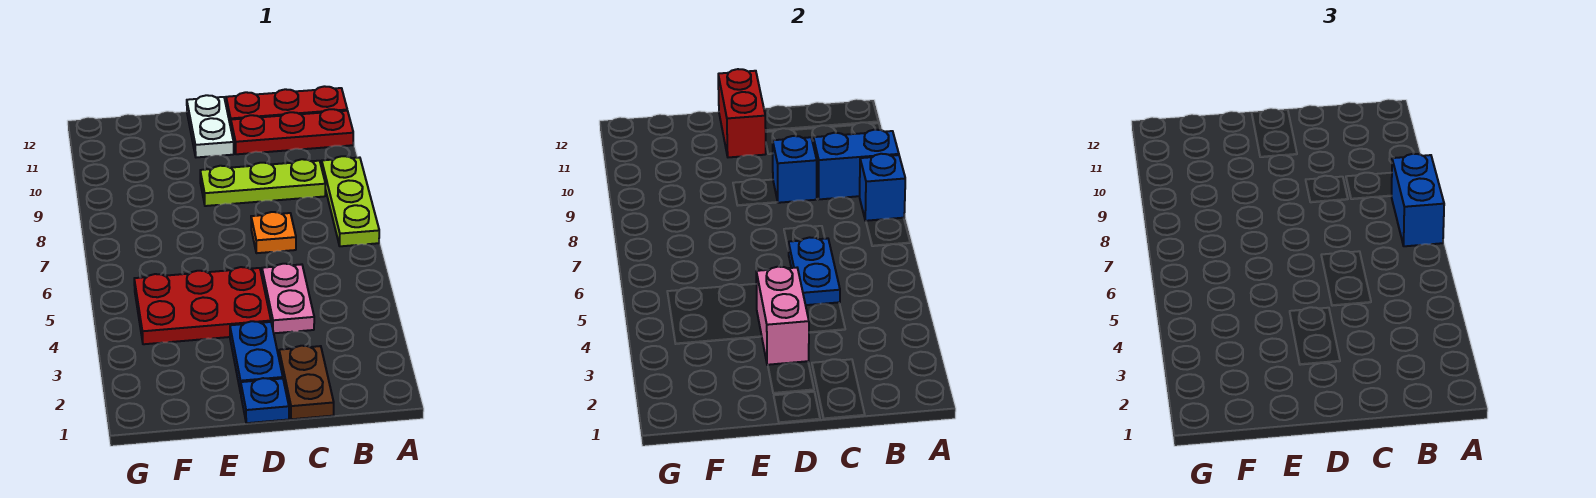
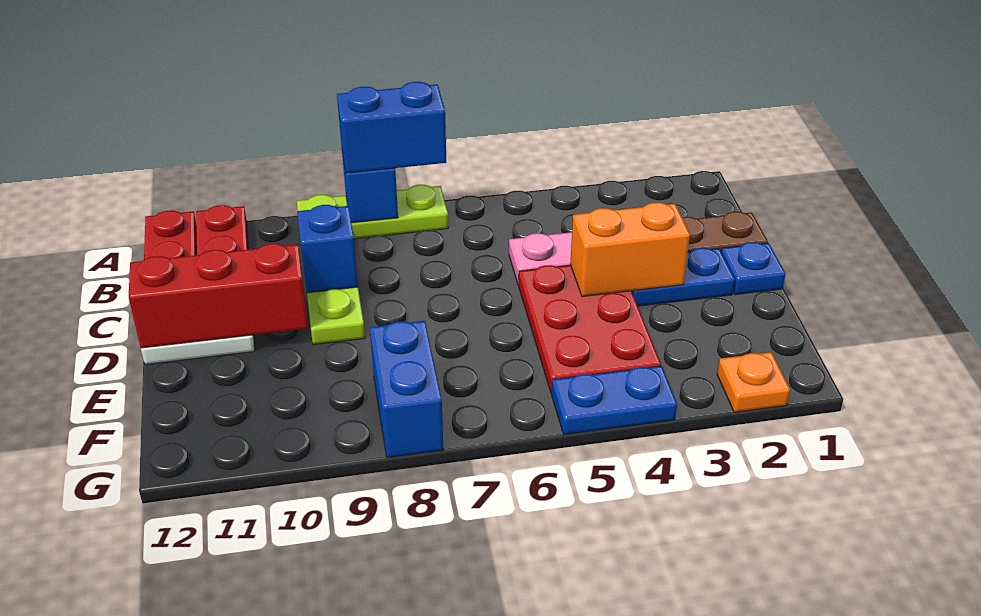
blue 1x2 brick [813,130,899,199] -> blue 1x2 brick moved to [370,321,443,458]
blue 1x2 plate [788,237,840,305] -> blue 1x2 plate moved to [552,366,677,435]
orange 1x1 plate [251,212,296,253] -> orange 1x1 plate moved to [717,352,790,412]
pink 1x2 brick [756,267,809,365] -> orange 1x2 brick [570,203,690,297]
red 1x2 brick [718,69,766,157] -> red 1x3 brick [129,244,308,348]

